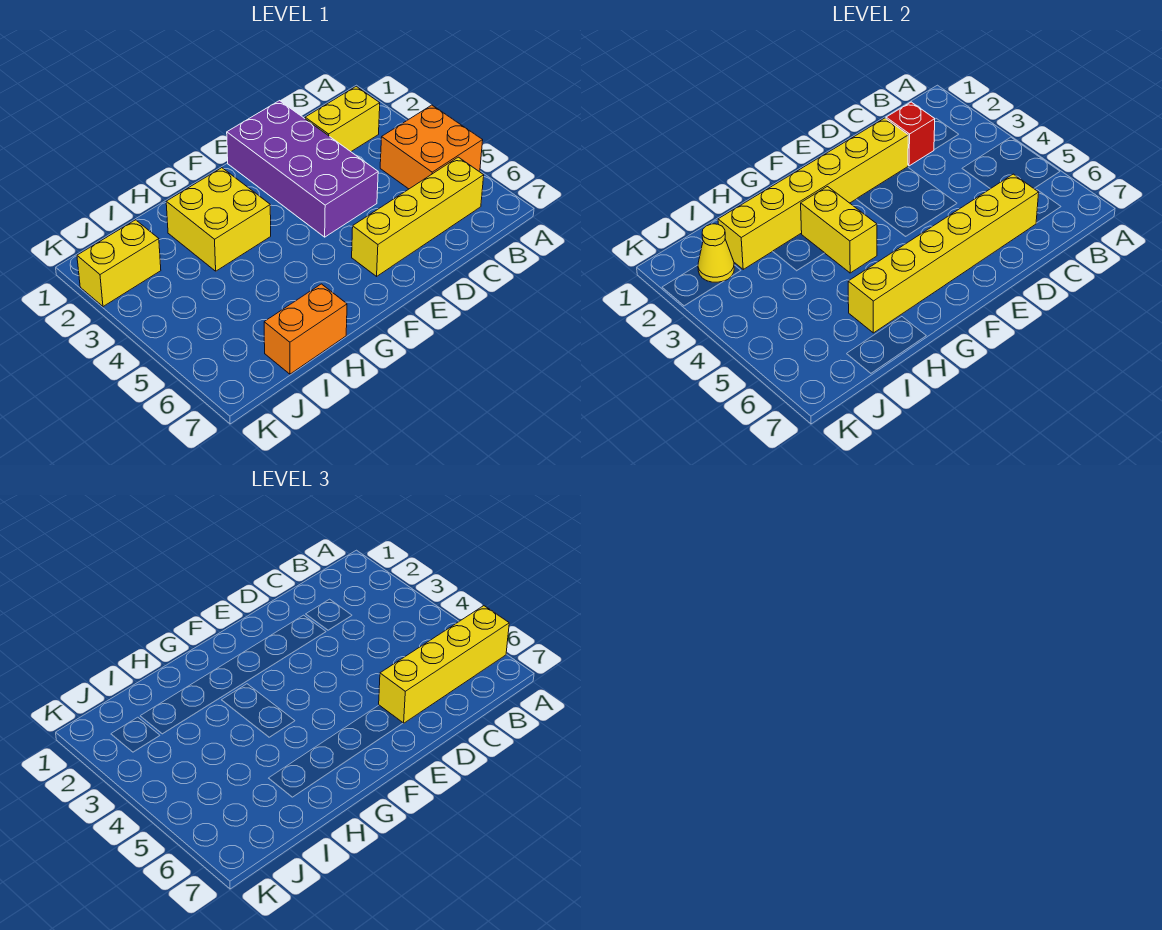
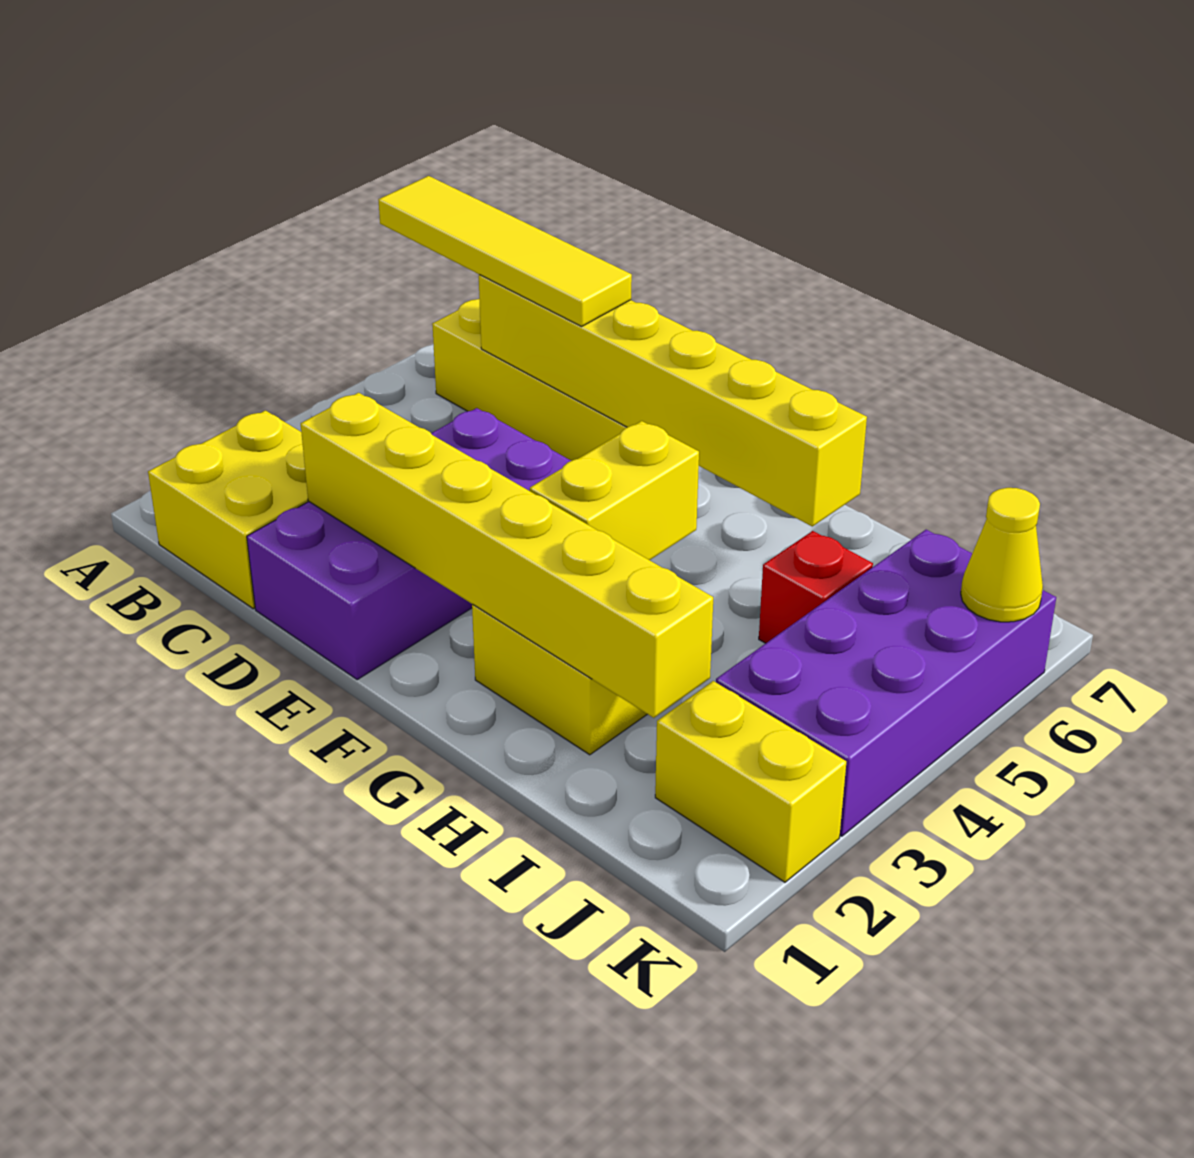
orange 2x2 brick [380,105,483,189] -> none
yellow 1x4 brick [379,606,509,723] -> yellow 1x4 tile [378,176,632,327]
yellow 1x2 brick [305,86,380,152] -> yellow 2x2 brick [148,410,309,609]
red 1x1 brick [886,102,935,166] -> red 1x1 brick moved to [759,531,873,643]
orange 1x2 brick [264,284,347,374] -> none
yellow 1x1 cone [698,224,734,282] -> yellow 1x1 cone moved to [961,488,1043,622]
none -> purple 2x4 brick [716,530,1056,836]

